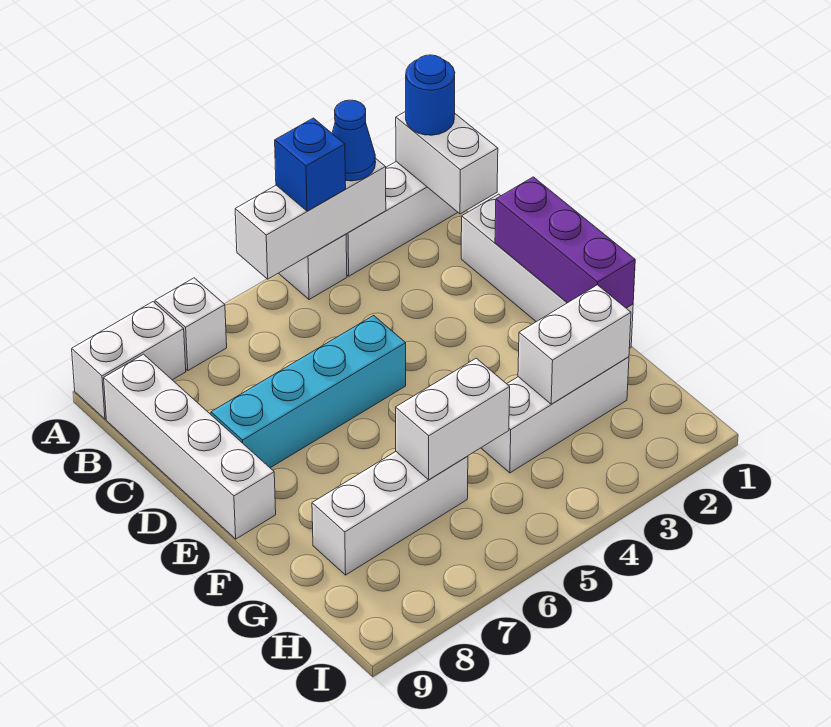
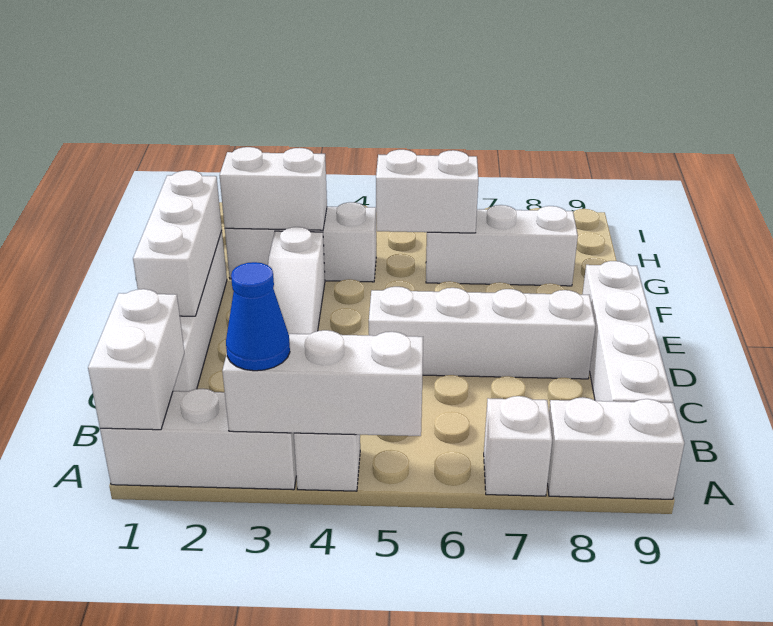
blue 1x1 round brick [406,55,455,135] -> none
blue 1x1 brick [275,118,346,211] -> none
purple 1x3 brick [495,177,635,308] -> white 1x3 brick [133,170,222,316]
none -> white 1x3 slope [268,227,325,334]
cyan 1x4 brick [211,316,406,468] -> white 1x4 brick [369,287,595,379]

